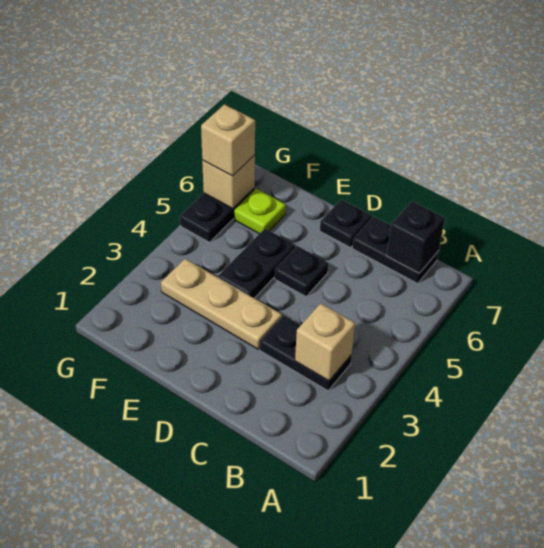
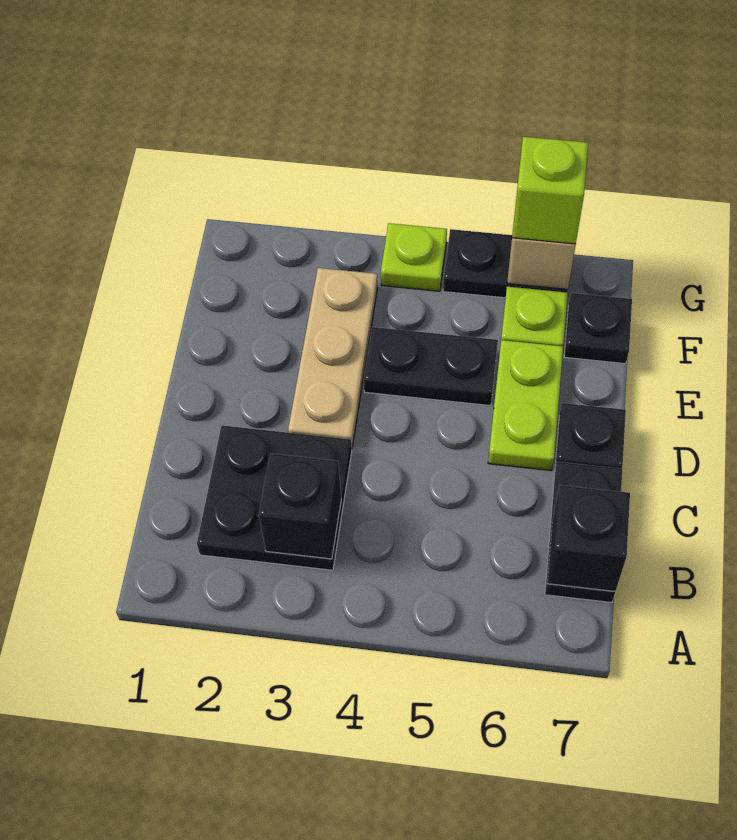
black 1x2 plate [260,315,352,391] -> black 2x2 plate [197,425,352,570]
tan 1x1 brick [295,303,355,381] -> black 1x1 brick [259,453,341,559]
black 1x1 plate [275,246,328,297] -> black 1x1 plate moved to [564,293,632,364]
none -> lime 1x2 plate [488,340,563,470]
none -> lime 1x1 plate [381,223,447,291]
tan 1x1 brick [201,104,255,176] -> lime 1x1 brick [512,137,588,244]

